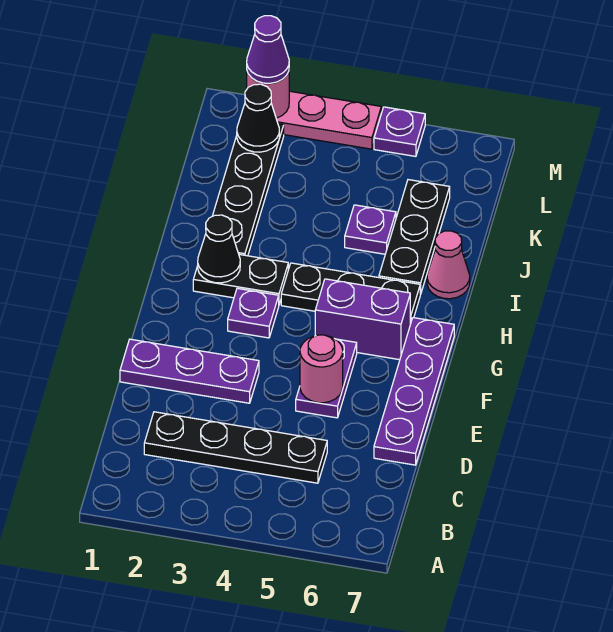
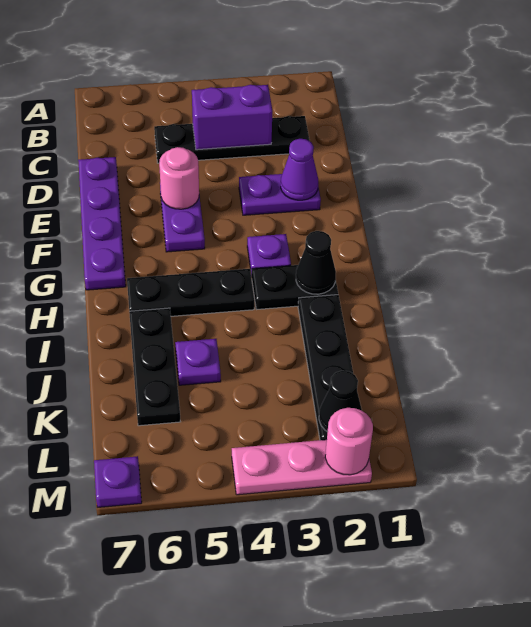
purple 1x3 plate [120,339,259,403] -> purple 1x2 plate [239,174,321,215]
purple 1x2 brick [315,279,410,360] -> purple 1x2 brick moved to [192,85,272,150]
pink 1x1 cone [427,231,470,299] -> none
purple 1x1 cone [247,16,289,83] -> purple 1x1 cone moved to [281,139,318,200]
purple 1x1 plate [374,107,425,156] -> purple 1x1 plate moved to [94,456,142,507]

